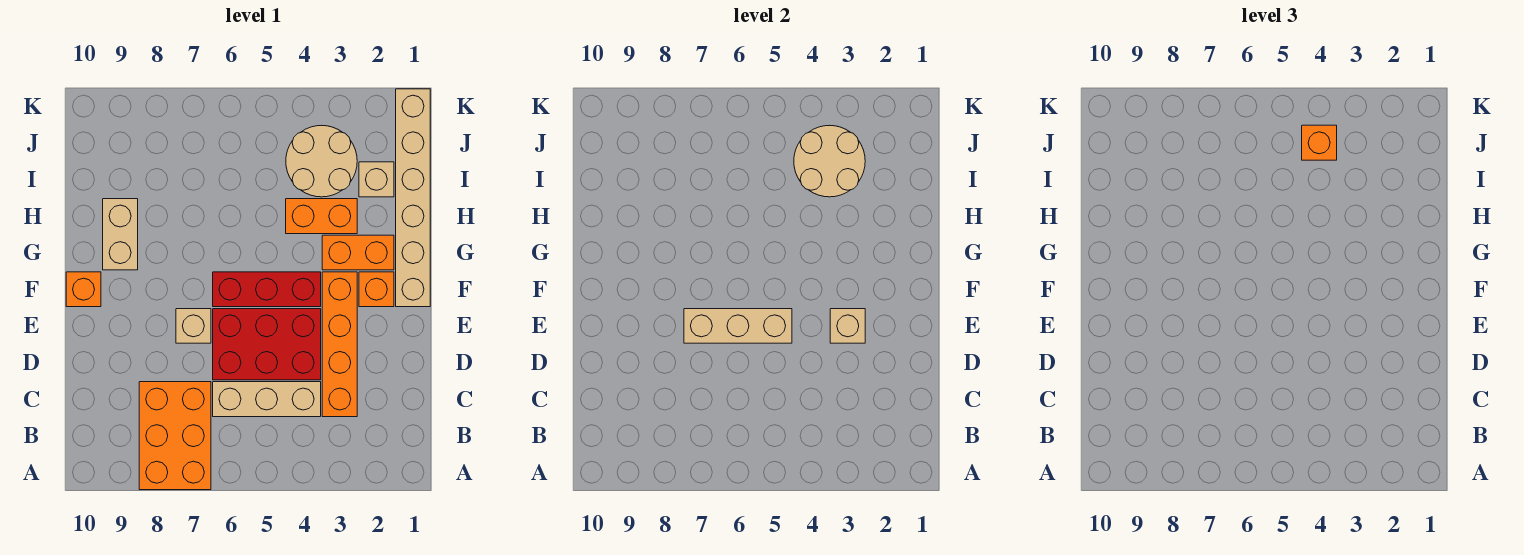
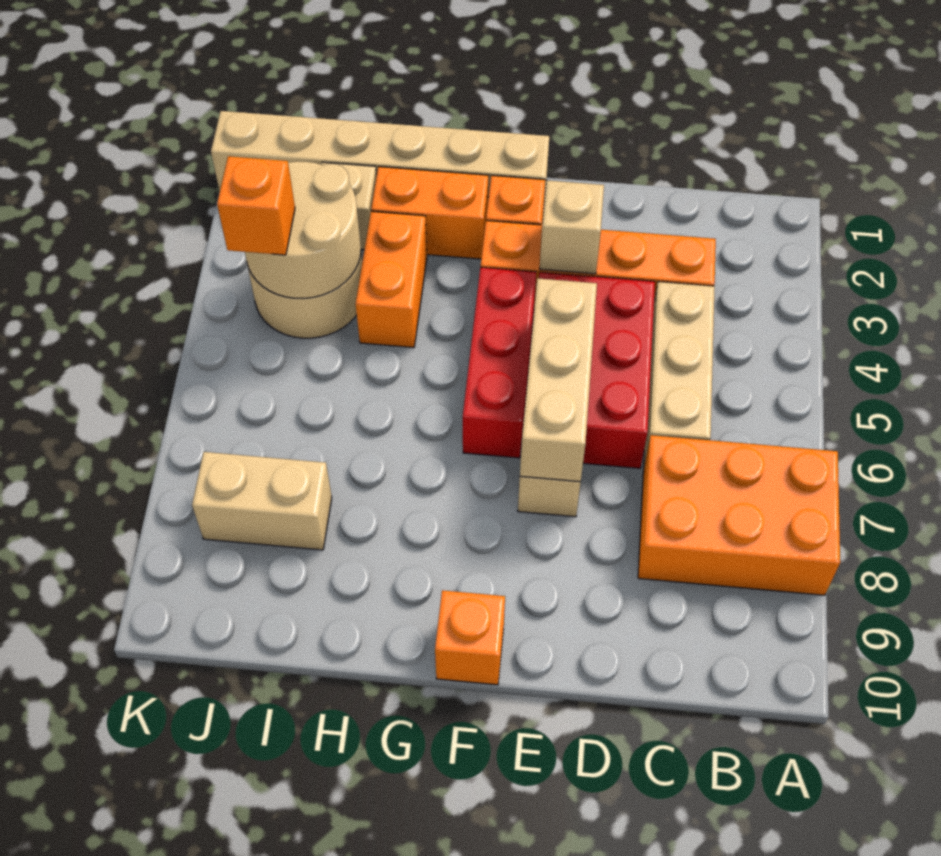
orange 1x2 brick [322,235,394,270] -> orange 1x2 brick turned to [371,167,489,259]
tan 1x2 brick [103,199,138,270] -> tan 1x2 brick moved to [192,452,332,550]

